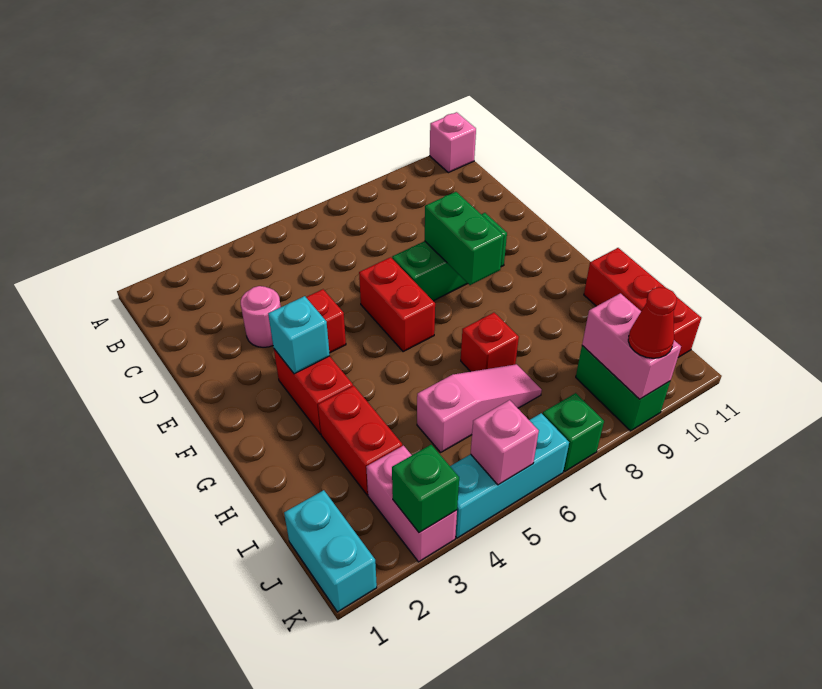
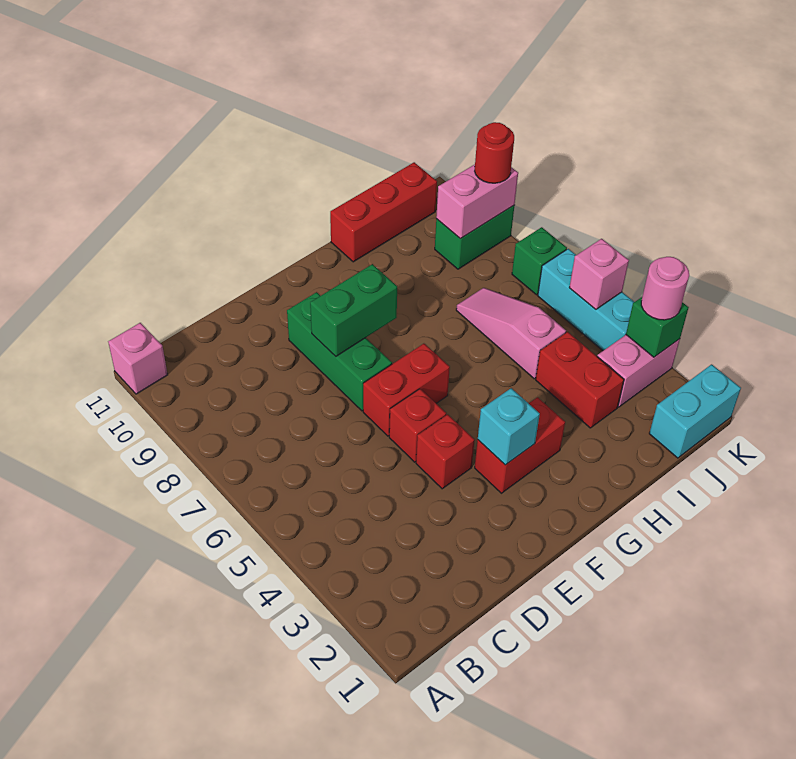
pink 1x1 round brick [241,286,281,347] -> pink 1x1 round brick moved to [641,257,689,320]
red 1x2 brick [318,386,402,495] -> red 1x2 brick turned to [536,332,624,428]
red 1x1 brick [461,313,519,372] -> red 1x1 brick moved to [389,389,446,462]
red 1x1 cone [628,287,677,358] -> red 1x1 round brick [475,122,514,183]

